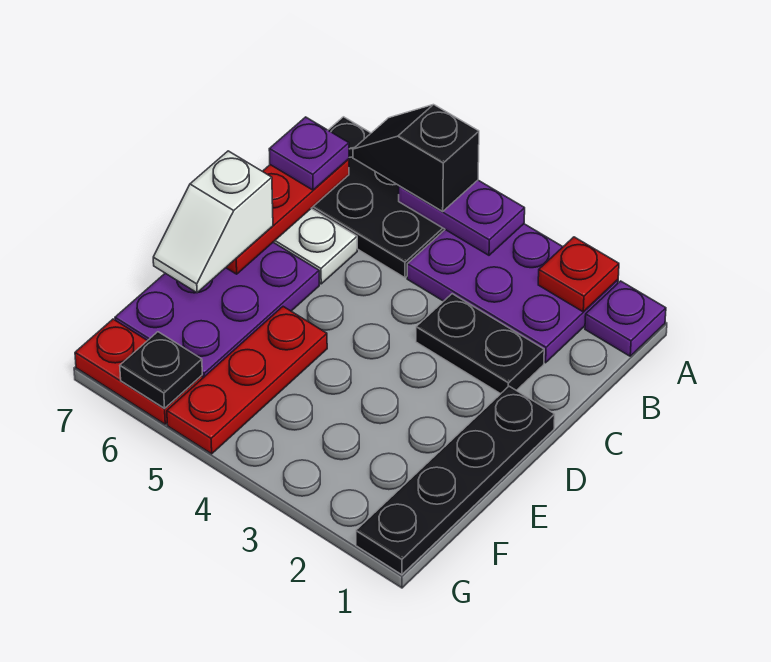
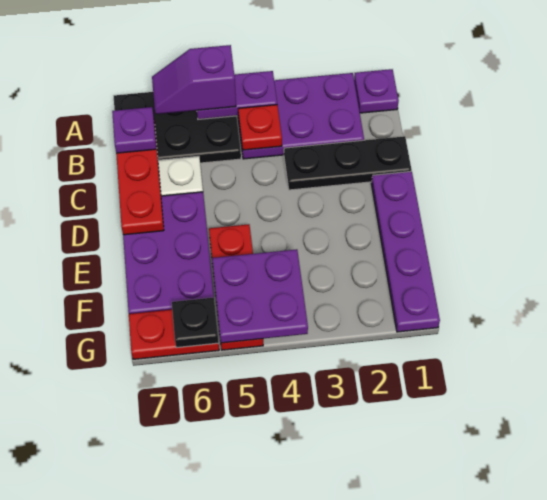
red 1x1 plate [538,237,619,312] -> red 1x1 plate moved to [238,105,282,150]
black 1x2 slope [353,105,479,211] -> purple 1x2 slope [152,45,236,114]
black 1x2 plate [416,294,544,394] -> black 1x3 plate [284,136,412,190]
black 1x4 plate [356,386,555,575] -> purple 1x4 plate [371,171,440,332]
white 1x2 slope [153,151,273,293] -> none
none -> purple 2x2 plate [212,249,308,343]

